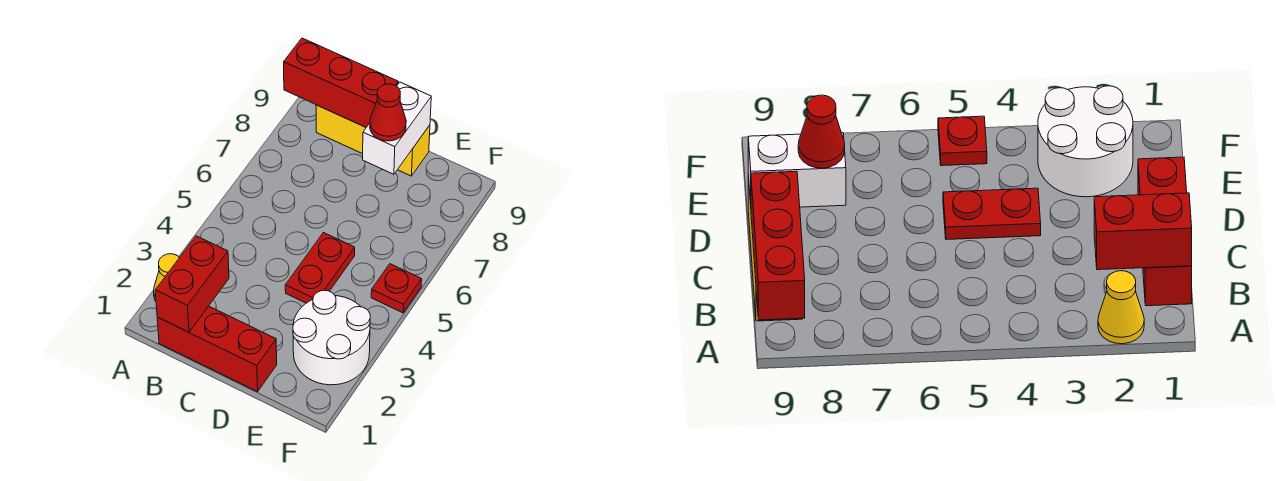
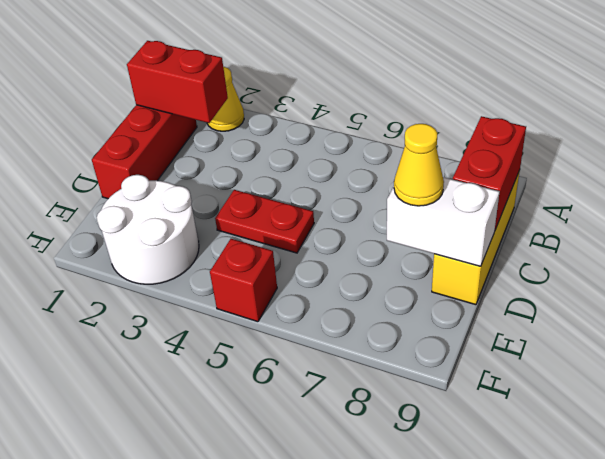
red 1x3 brick [284,38,398,127] -> red 1x2 brick [453,116,526,230]
red 1x1 cone [370,84,406,141] -> yellow 1x1 cone [394,124,444,206]
red 1x1 plate [371,264,422,313] -> red 1x1 brick [210,239,277,322]

